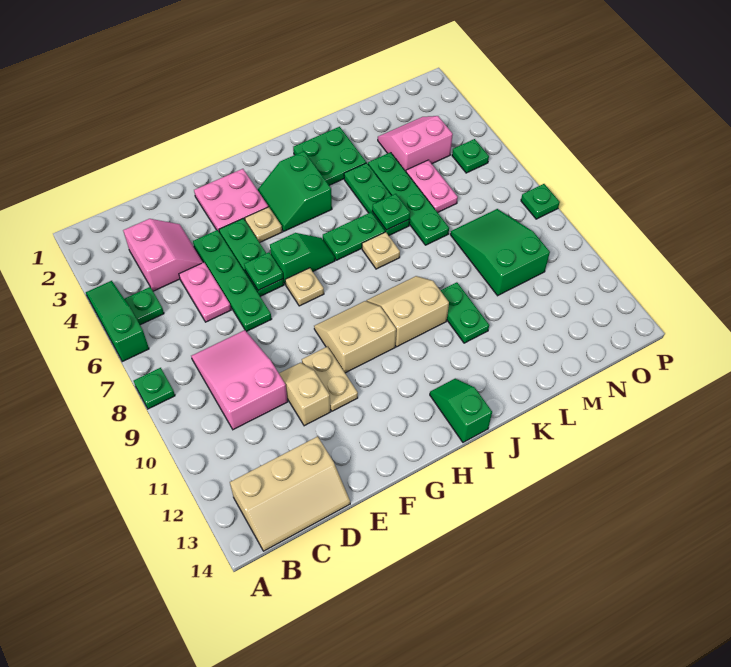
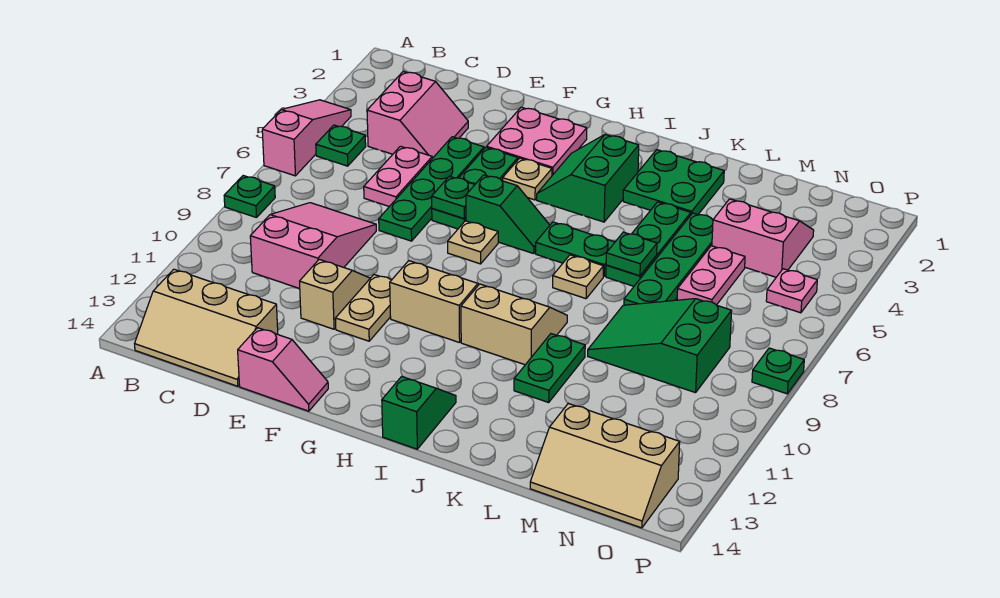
green 1x3 slope [86,281,149,362] -> pink 1x3 slope [262,100,351,176]
none -> pink 1x2 slope [238,328,328,411]
green 2x3 slope [450,209,550,296] -> green 2x3 slope turned to [588,299,732,393]
none -> tan 2x3 slope [530,403,680,528]
green 1x1 plate [452,139,489,173] -> pink 1x1 plate [766,269,817,313]

